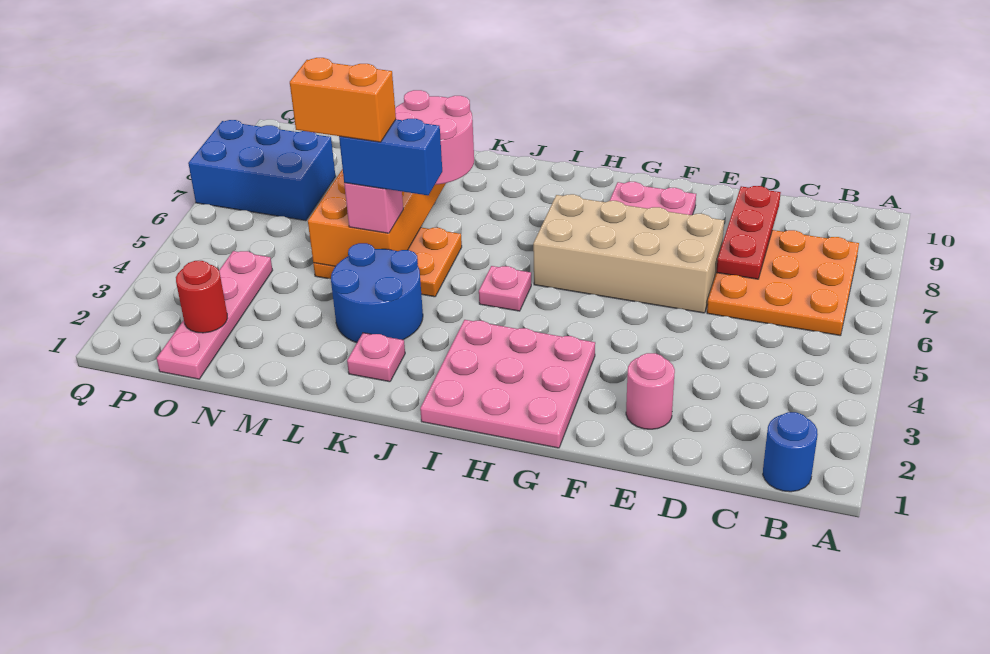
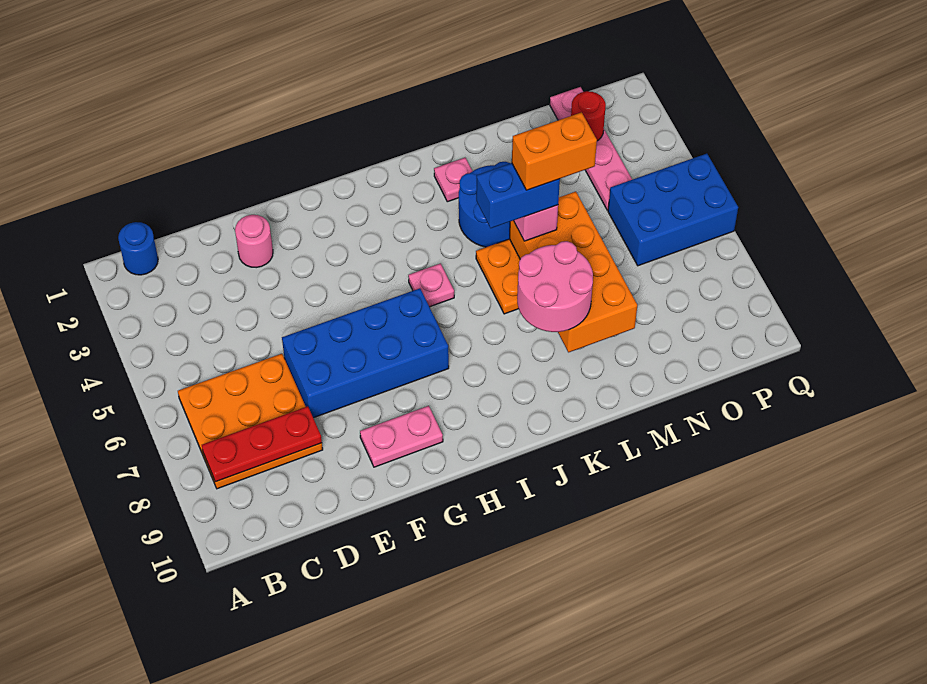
red 1x3 plate [716,186,781,279] -> red 1x3 plate turned to [202,406,322,482]
tan 2x4 brick [533,194,724,313] -> blue 2x4 brick [282,288,449,418]
pink 3x3 plate [420,320,595,448] -> none
blue 2x3 brick [188,120,336,221] -> blue 2x3 brick moved to [608,154,738,266]

